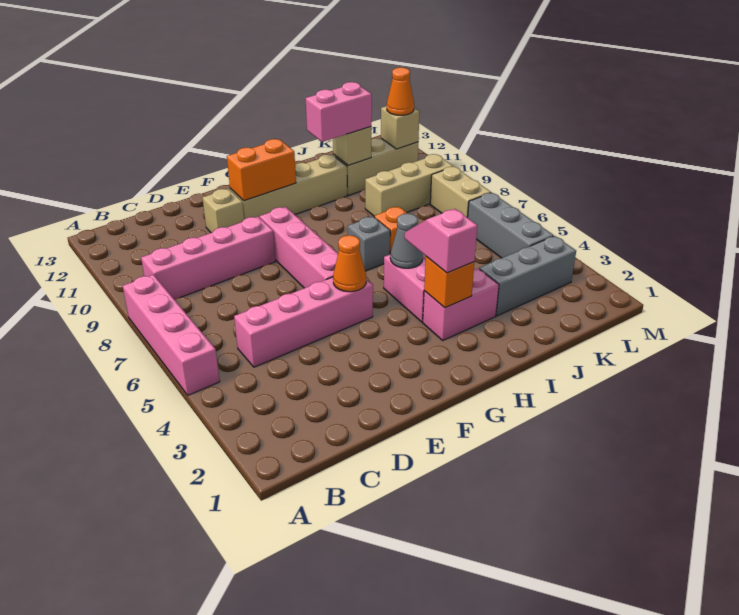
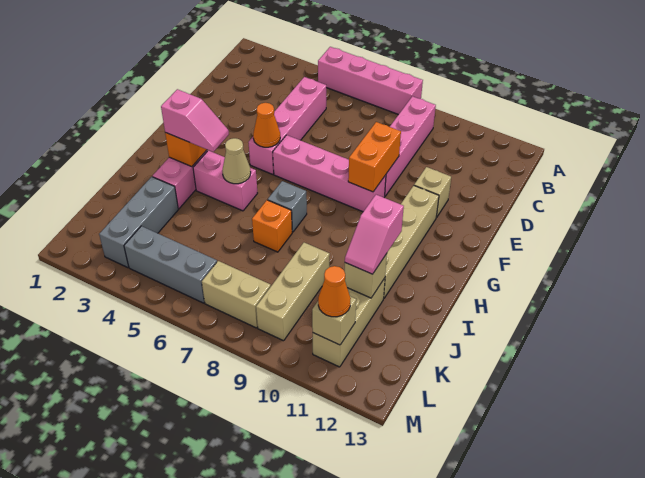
orange 1x2 brick [227,139,296,201] -> orange 1x2 brick moved to [348,122,401,192]
grey 1x1 cone [390,214,423,268] -> tan 1x1 cone [222,138,251,184]
pink 1x2 brick [306,82,372,142] -> pink 1x2 slope [345,195,404,274]

